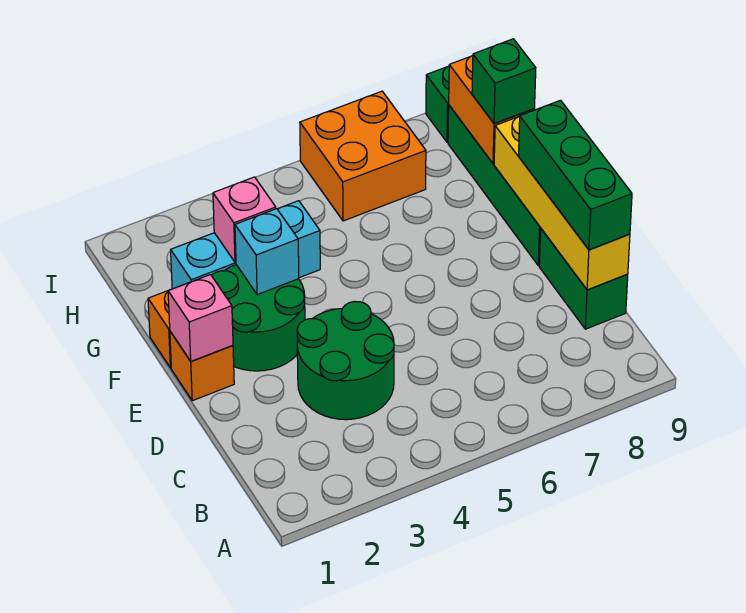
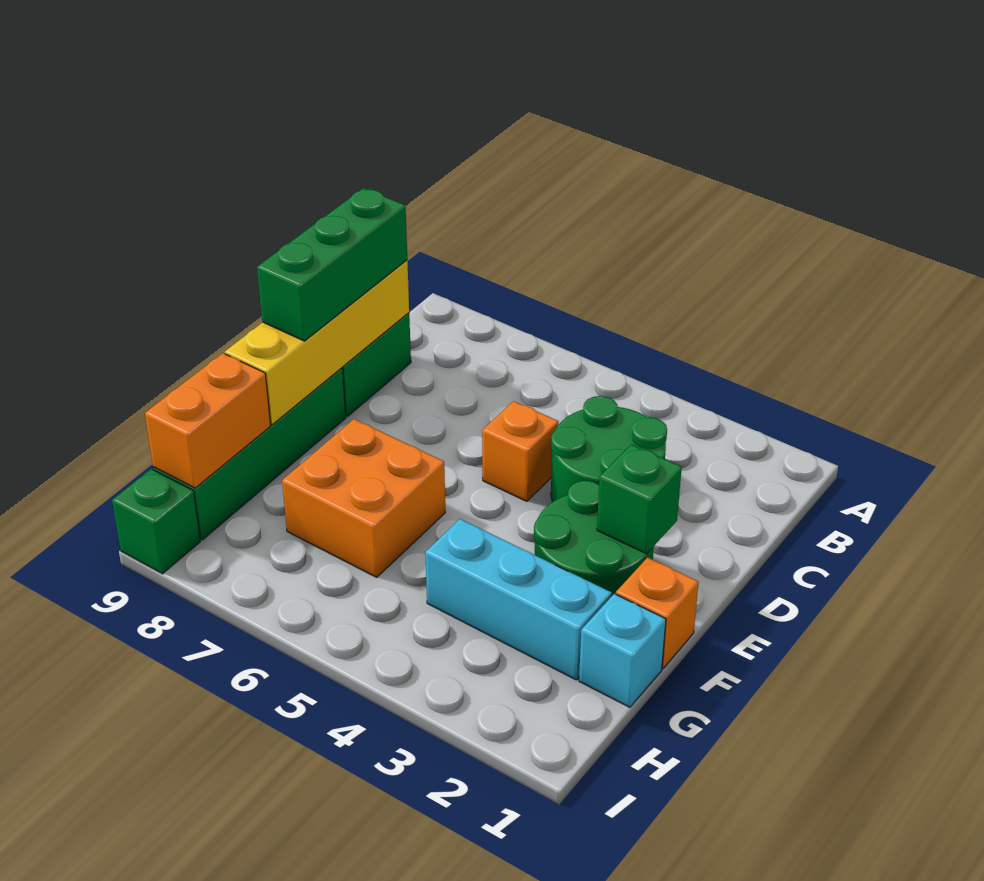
orange 1x1 brick [170,332,234,401] -> orange 1x1 brick moved to [482,401,559,501]
pink 1x1 brick [168,275,233,361] -> none
cyan 1x1 brick [235,209,299,295] -> cyan 1x1 brick moved to [579,594,666,707]
pink 1x1 brick [213,177,276,263] -> none
green 1x1 brick [472,39,536,124] -> green 1x1 brick moved to [597,444,682,554]
orange 2x2 brick [300,91,426,221] -> orange 2x2 brick moved to [282,419,445,577]

